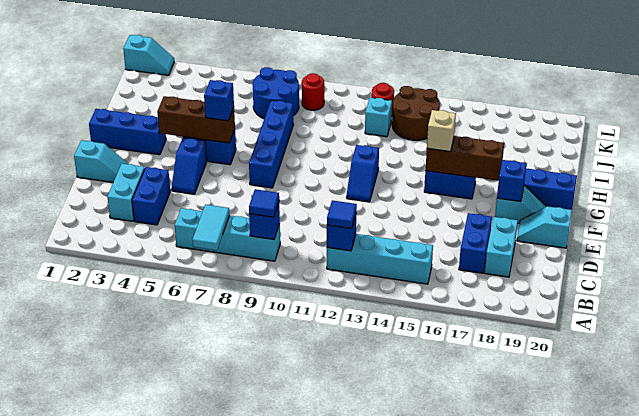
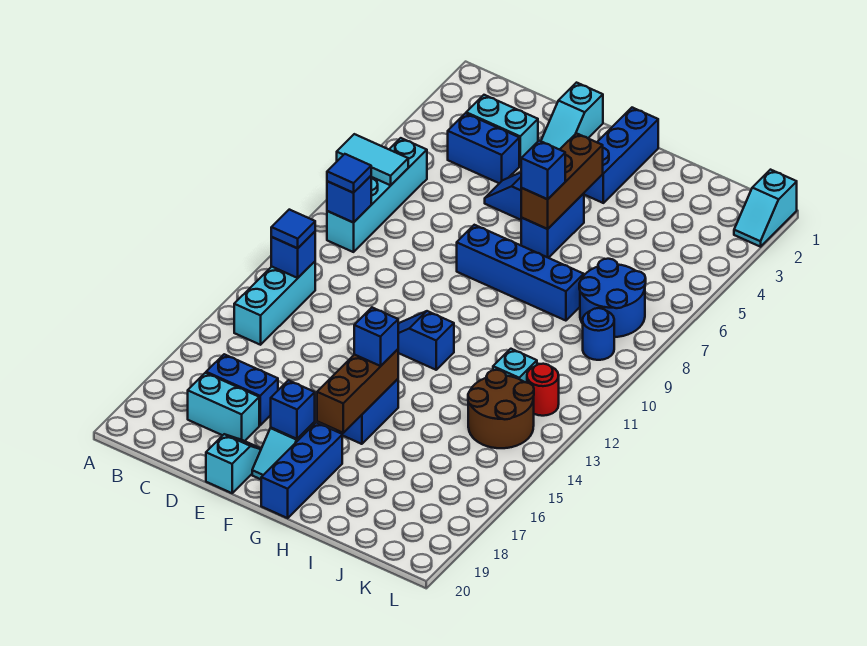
cyan 1x4 brick [327,234,433,284] -> cyan 1x3 brick [234,262,315,345]
tan 1x1 brick [427,110,456,152] -> blue 1x1 brick [354,308,398,366]
red 1x1 round brick [302,73,324,110] -> blue 1x1 round brick [583,308,614,360]

